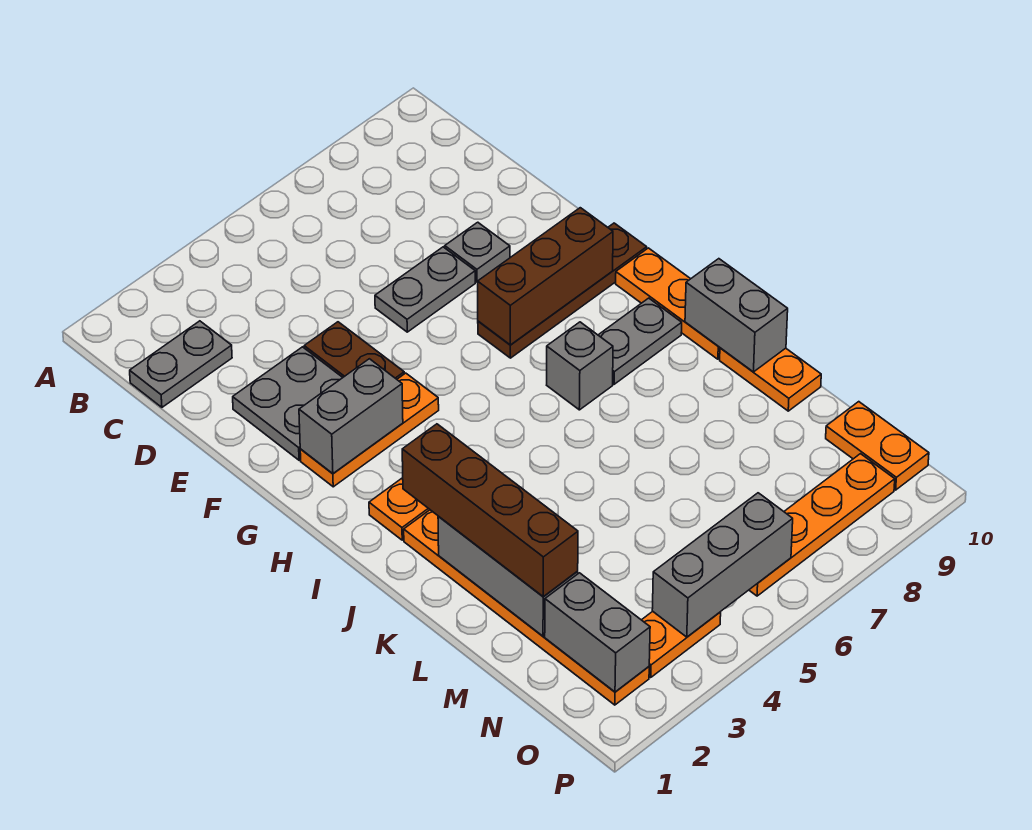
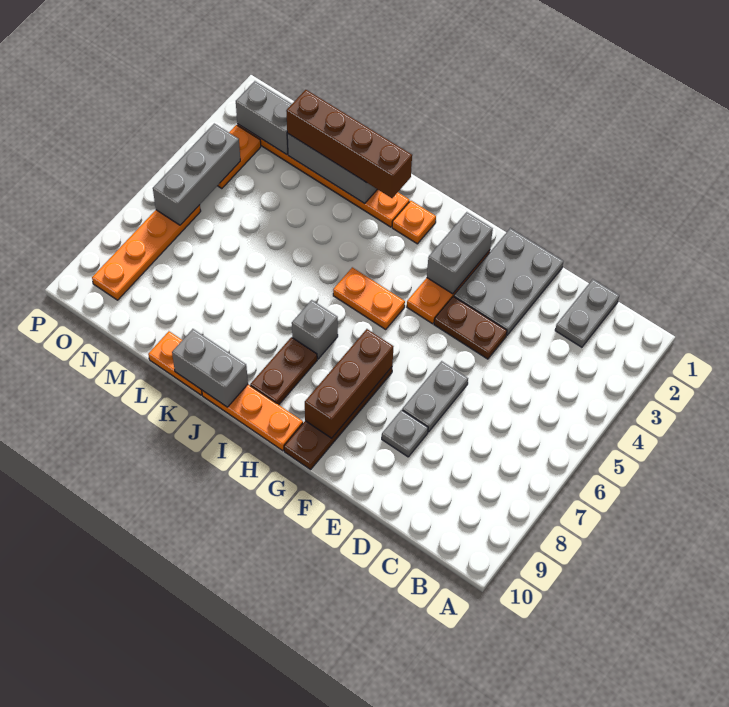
grey 2x2 plate [233,347,343,460] -> grey 2x3 plate [454,228,563,335]
grey 1x2 plate [598,298,682,384] -> brown 1x2 plate [250,337,317,405]
orange 1x2 plate [826,402,929,490] -> orange 1x2 plate moved to [333,267,405,329]

